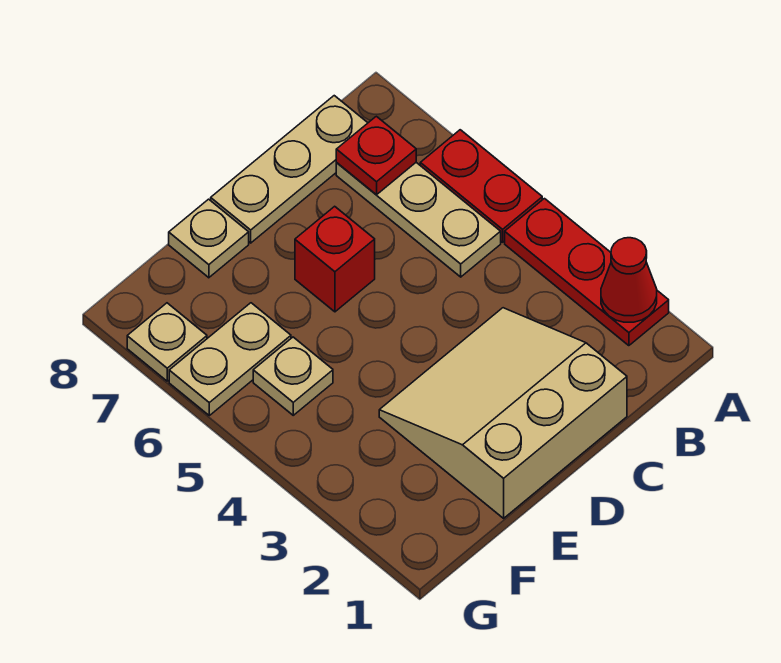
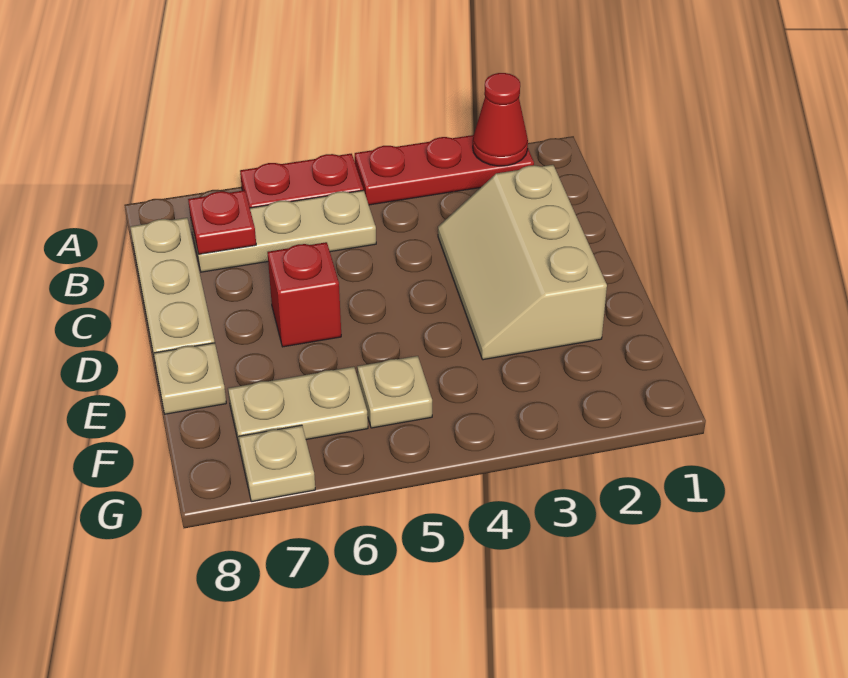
tan 3x3 slope [379,308,627,518] -> tan 2x3 slope [438,165,607,360]
tan 1x2 plate [169,303,291,415] -> tan 1x2 plate turned to [228,367,368,448]

